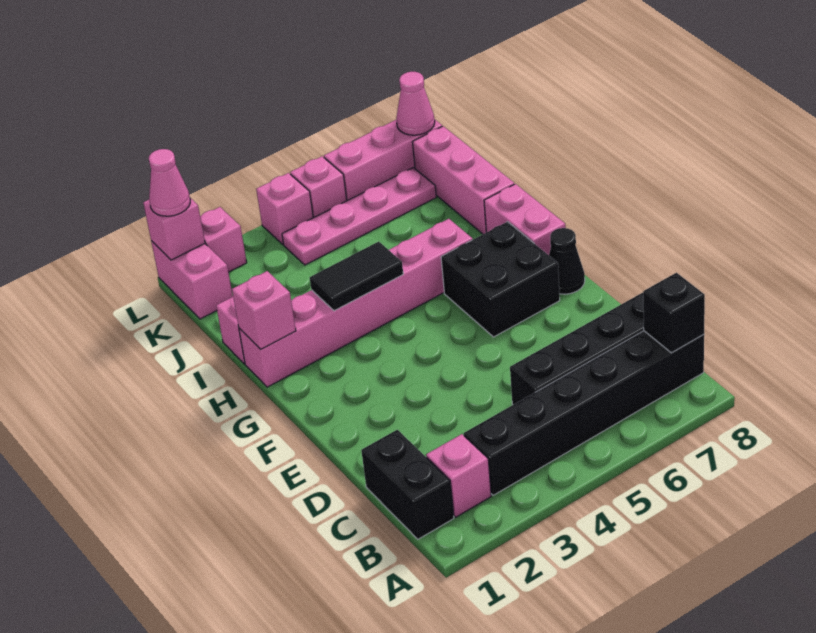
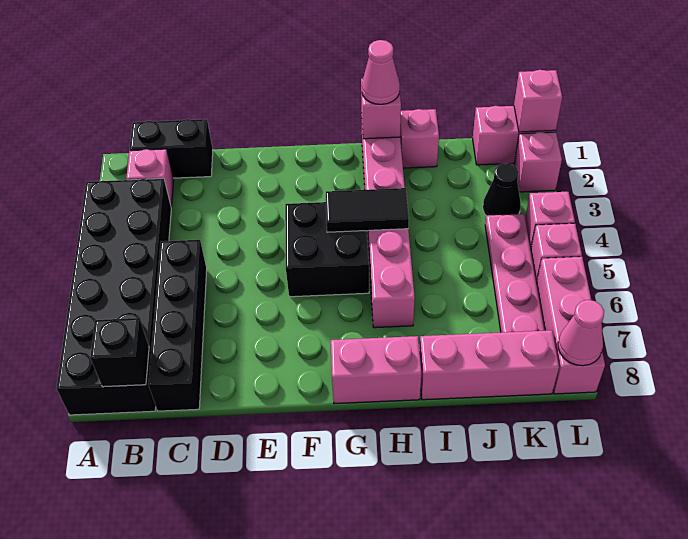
black 1x6 brick [464,331,704,495] -> black 2x6 brick [56,178,171,415]
black 2x2 brick [441,222,560,337] -> black 2x2 brick moved to [285,202,369,297]
black 1x1 cone [549,228,585,294] -> black 1x1 cone moved to [483,163,521,216]
black 1x2 tile [310,242,403,311] -> black 1x2 tile turned to [326,188,409,232]
pink 1x1 cone [149,149,190,216] -> pink 1x1 cone moved to [362,40,400,104]

